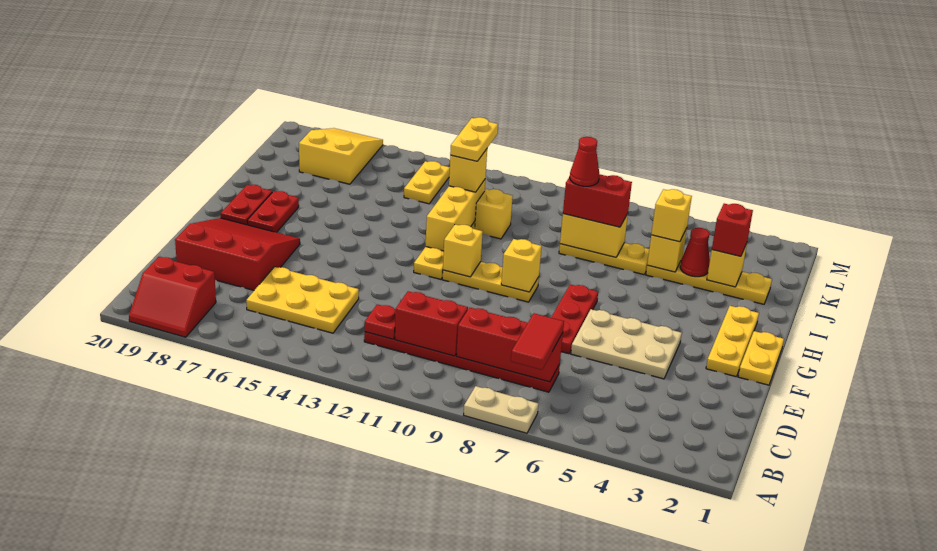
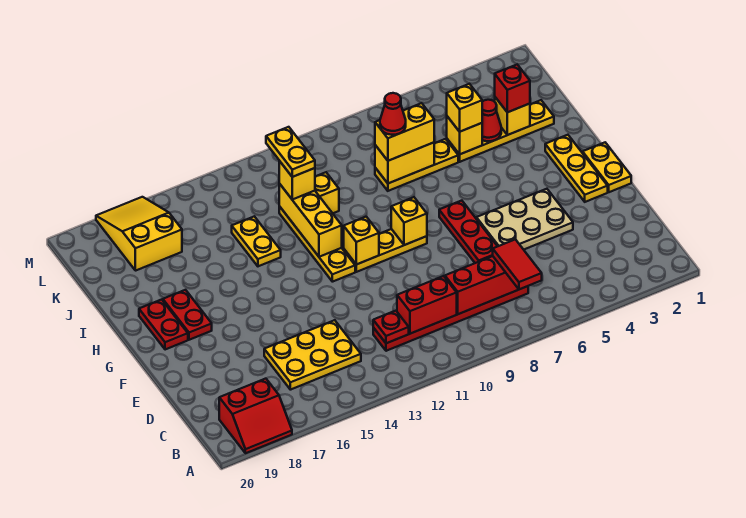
tan 1x2 plate [464,386,539,433] -> none
red 3x3 slope [175,218,300,290] -> none
red 1x2 brick [563,174,632,227] -> yellow 1x2 brick [375,103,434,161]
yellow 1x2 plate [404,161,450,204] -> yellow 1x2 plate moved to [232,216,281,266]

